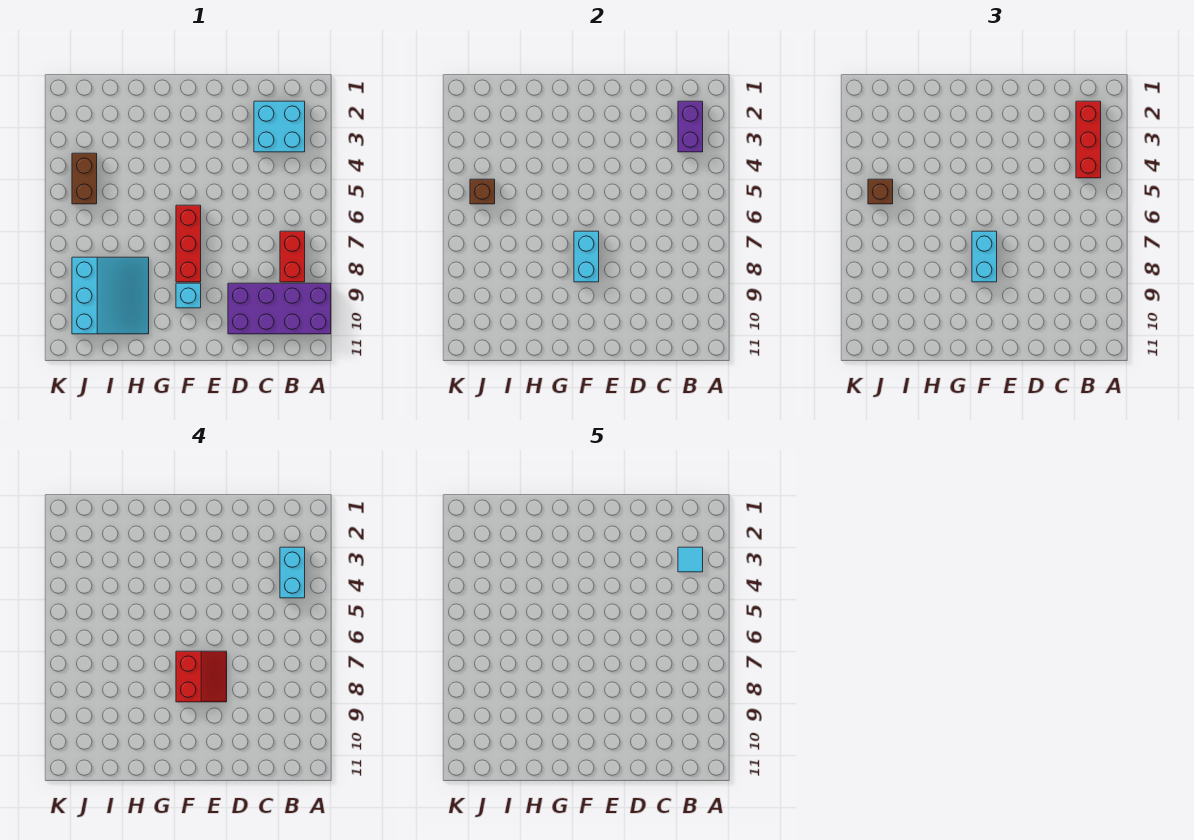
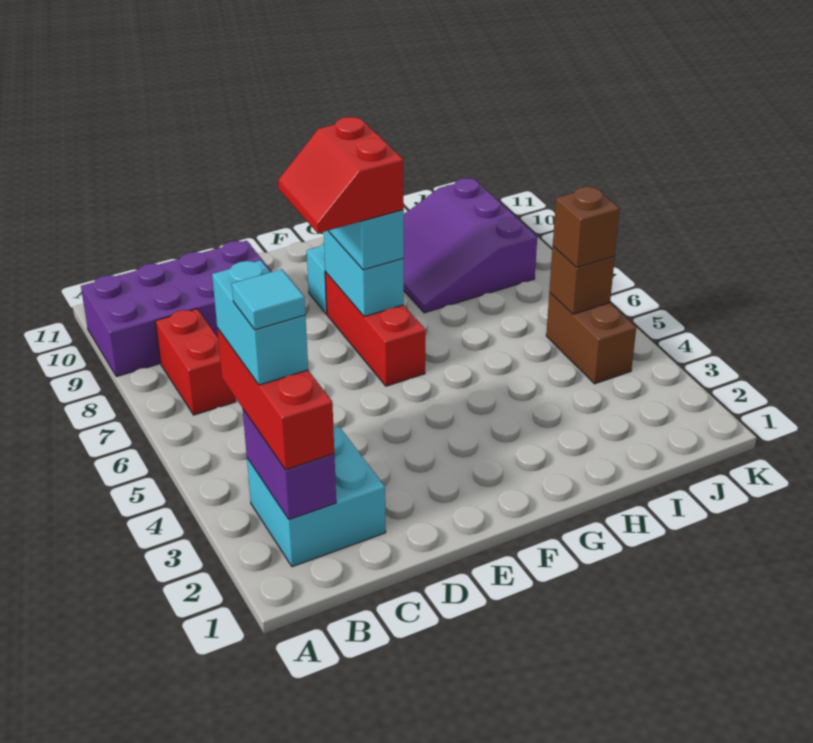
cyan 3x3 slope [72,257,149,334] -> purple 3x3 slope [403,178,537,313]

